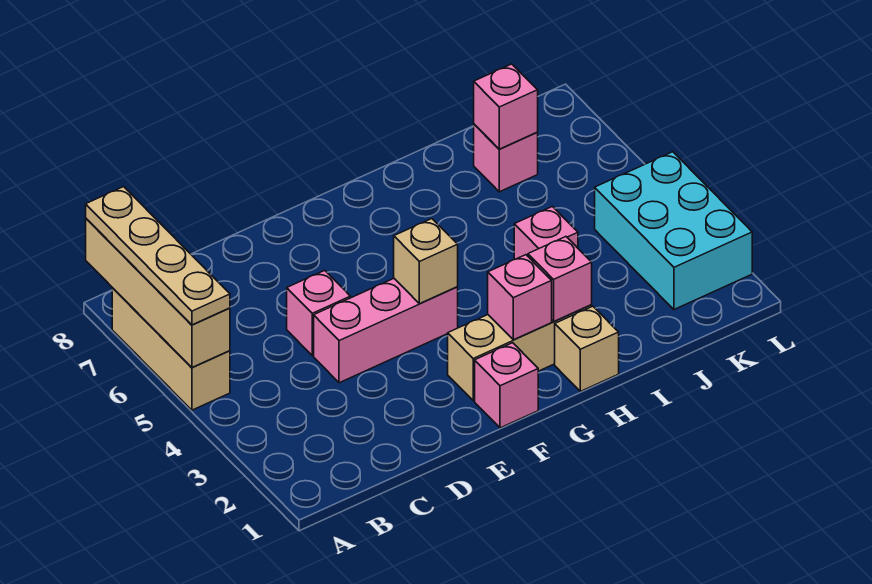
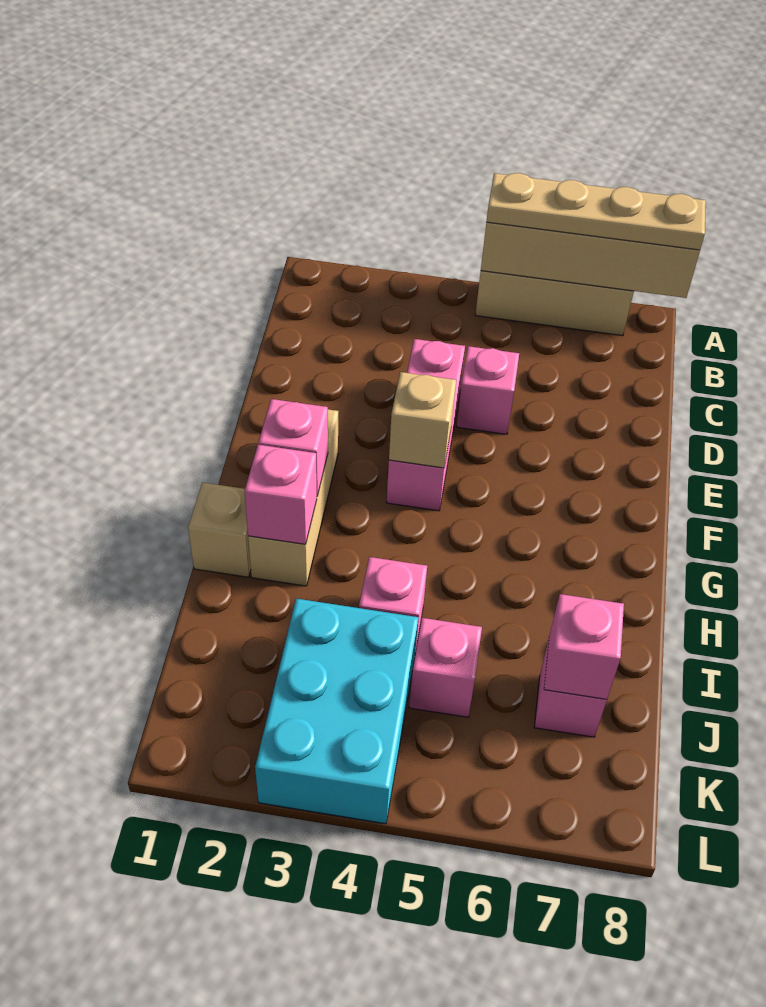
pink 1x1 brick [475,343,538,428] -> pink 1x1 brick moved to [409,618,482,717]
cyan 2x3 brick [595,152,752,309] -> cyan 2x3 brick turned to [255,599,418,824]

